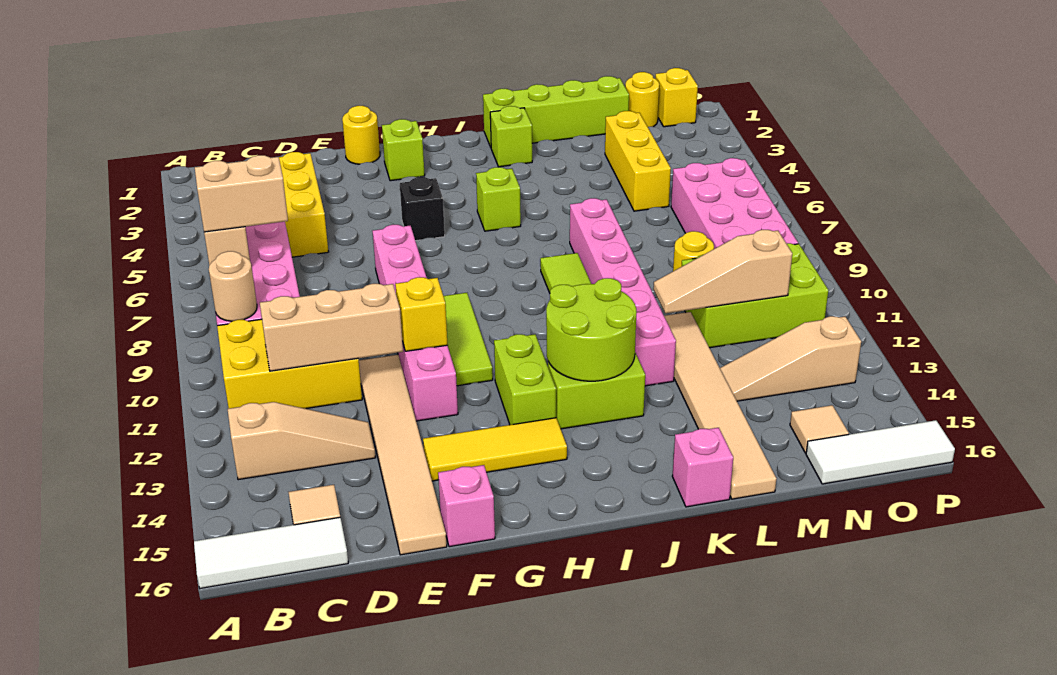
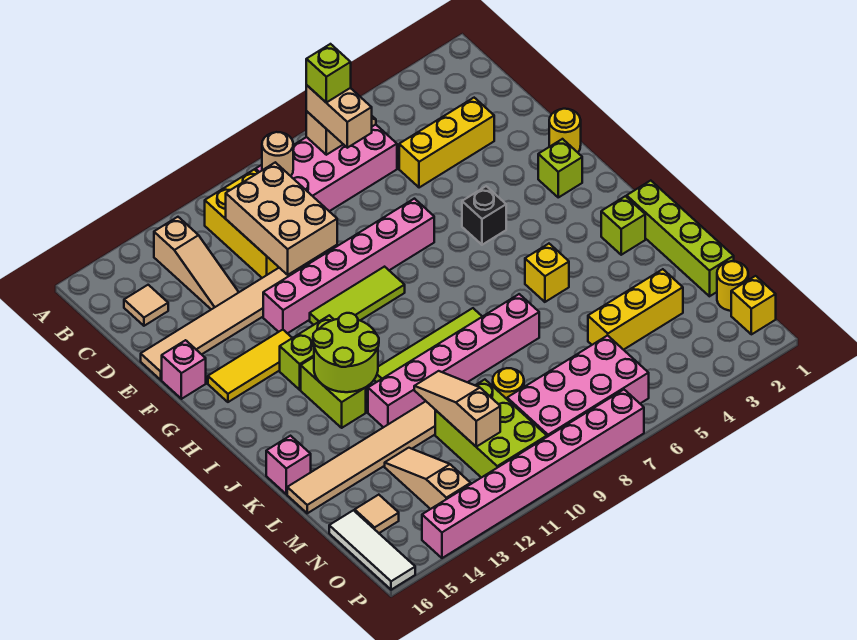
white 1x3 tile [194,517,348,589] -> none
tan 1x3 brick [260,284,403,371] -> tan 2x3 brick [226,162,337,275]
yellow 1x1 brick [395,277,448,351] -> yellow 1x1 brick moved to [525,244,569,302]
yellow 1x3 tile [423,418,567,481] -> yellow 1x3 tile turned to [208,330,292,402]
lime 1x1 brick [476,167,521,231] -> lime 1x1 brick moved to [306,44,351,103]
none -> pink 1x8 brick [422,390,644,558]

